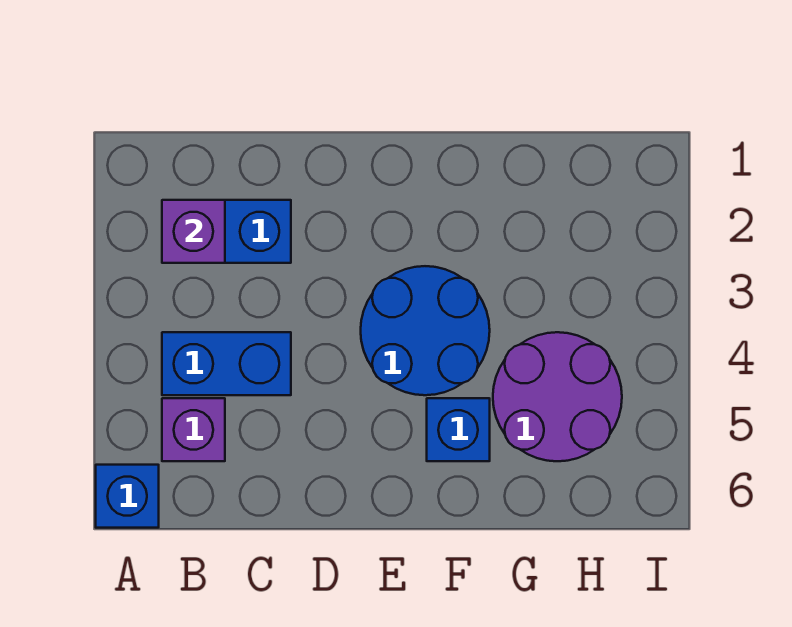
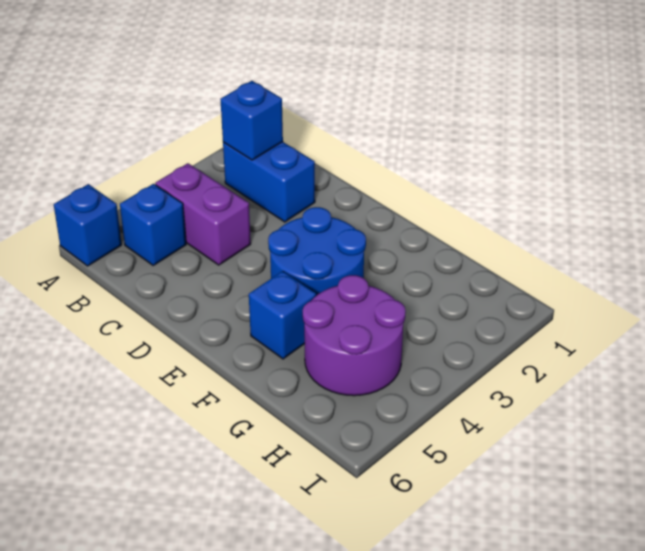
purple 1x1 brick [162,200,225,263] -> blue 1x1 brick [220,81,283,160]
blue 1x2 brick [162,332,291,395] -> purple 1x2 brick [155,163,251,265]
purple 1x1 brick [162,398,225,461] -> blue 1x1 brick [120,184,186,265]

